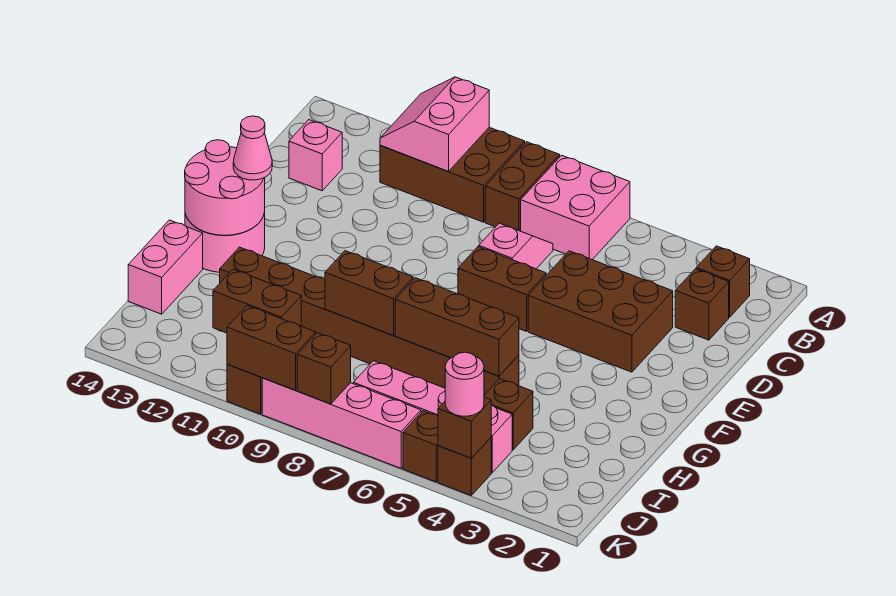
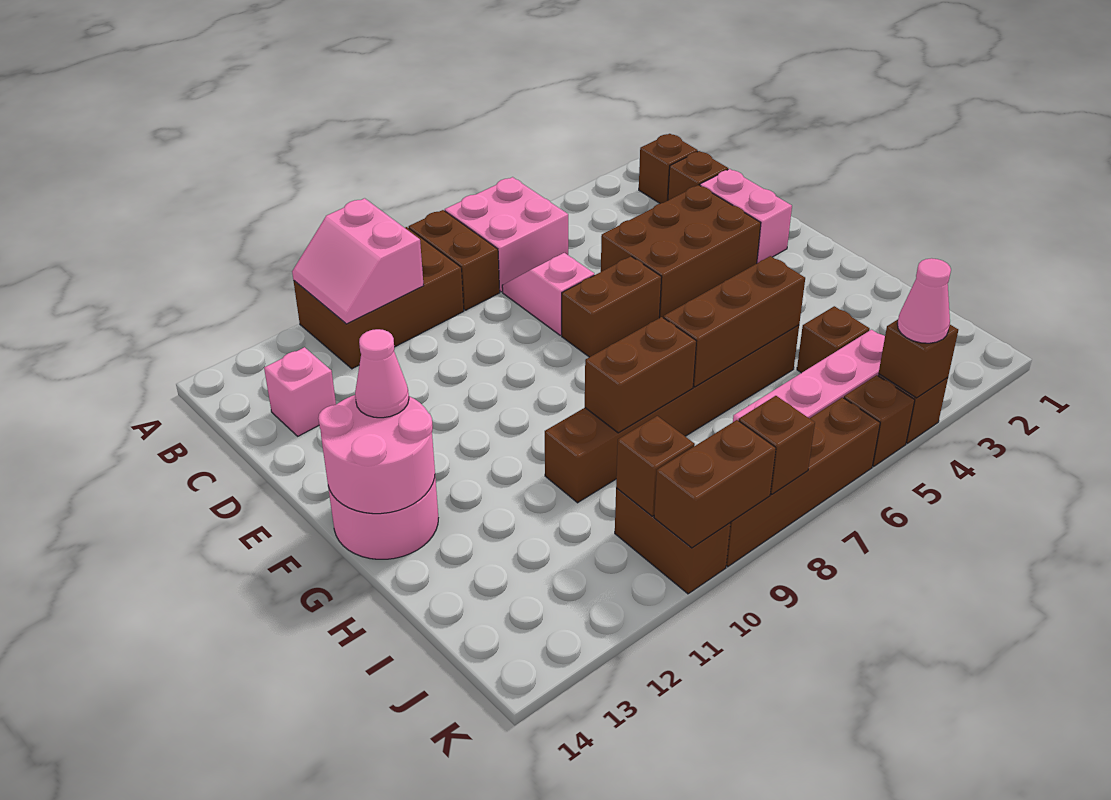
brown 1x8 brick [220,247,519,395] -> brown 1x6 brick [545,325,799,503]
pink 1x2 brick [128,220,203,314] -> pink 1x2 brick moved to [700,169,792,263]
brown 1x2 brick [213,269,301,333] -> brown 1x1 brick [616,416,695,516]
pink 1x1 round brick [445,352,484,416] -> pink 1x1 cone [897,258,951,343]
pink 1x4 brick [262,378,421,468] -> brown 1x4 brick [726,397,880,567]

